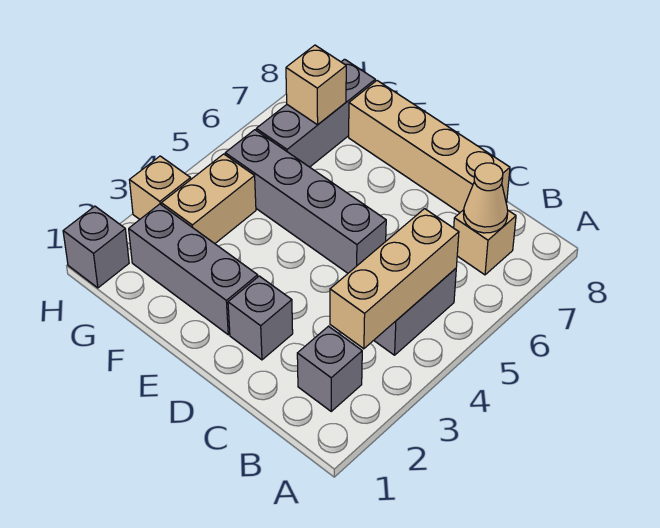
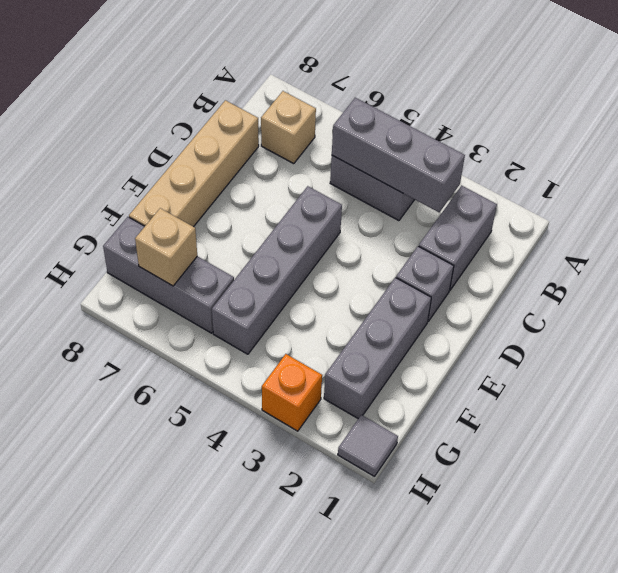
grey 1x1 brick [297,326,362,411] -> grey 1x2 brick [419,186,497,290]
tan 1x3 brick [330,209,459,349] -> grey 1x3 brick [332,98,465,212]
tan 1x1 cone [463,163,508,233] -> none
tan 1x2 brick [161,154,256,244] -> none
grey 1x1 brick [63,206,129,288] -> grey 1x1 tile [338,415,398,477]
tan 1x1 brick [130,156,191,219] -> orange 1x1 brick [262,354,322,431]

